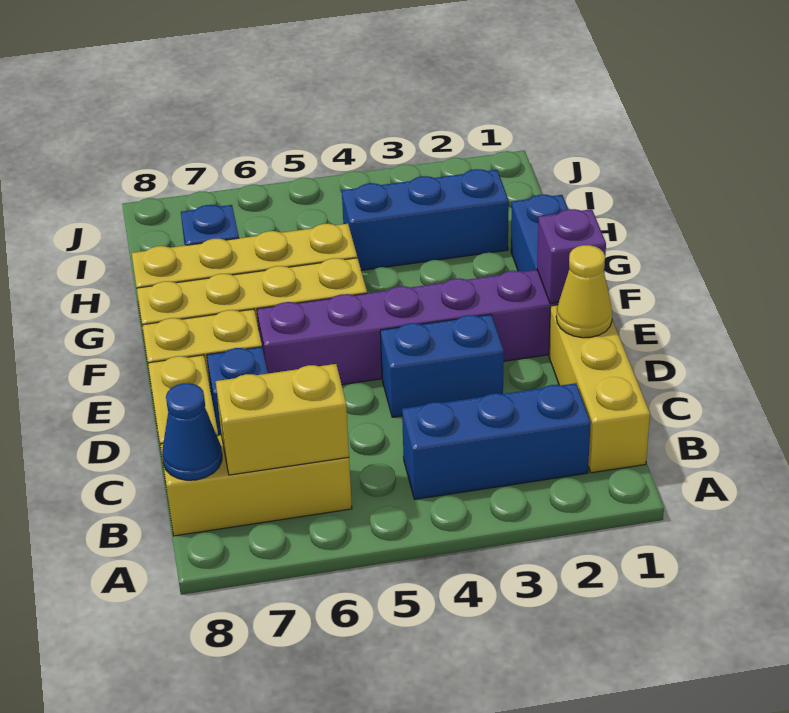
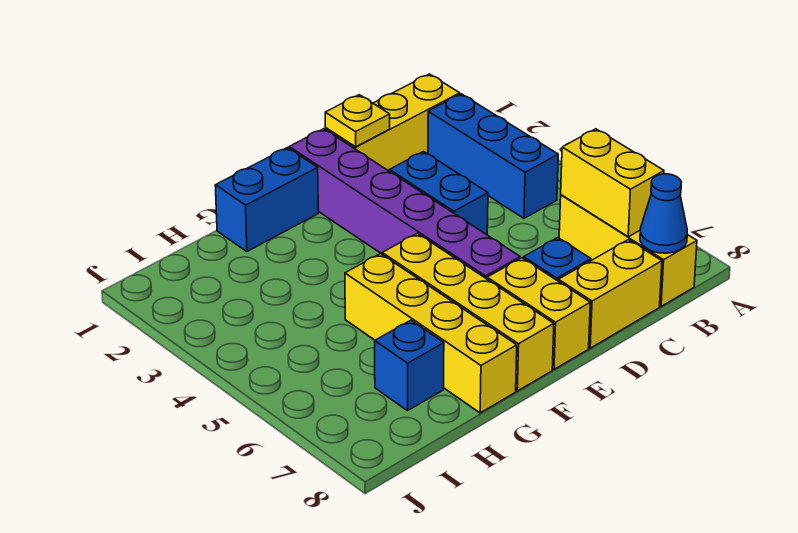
yellow 1x1 cone [556,245,612,338] -> yellow 1x1 plate [325,95,390,147]
purple 1x1 brick [537,209,606,304] -> none
blue 1x3 brick [342,169,509,270] -> none

